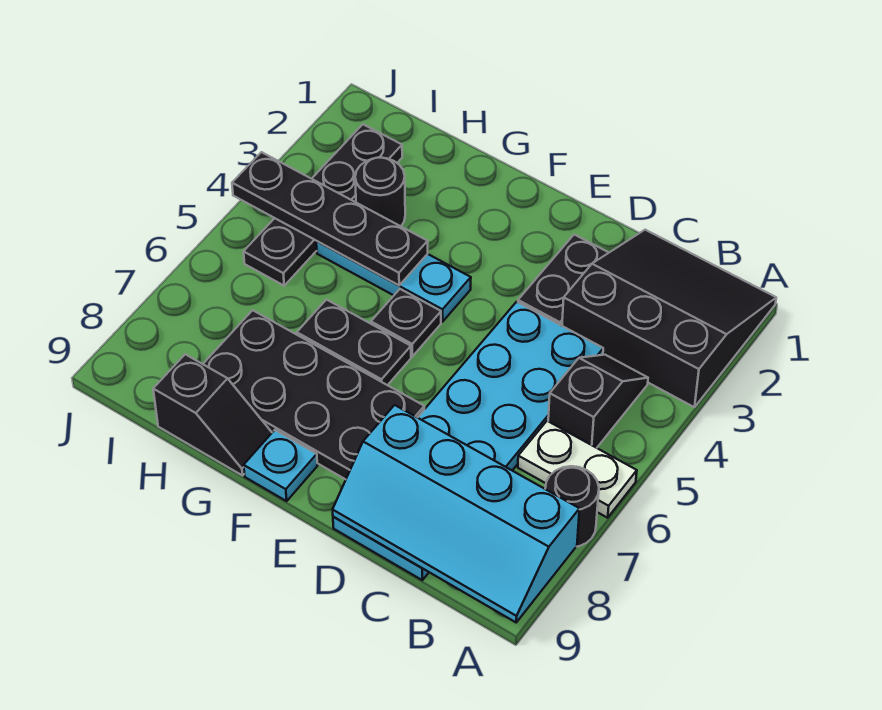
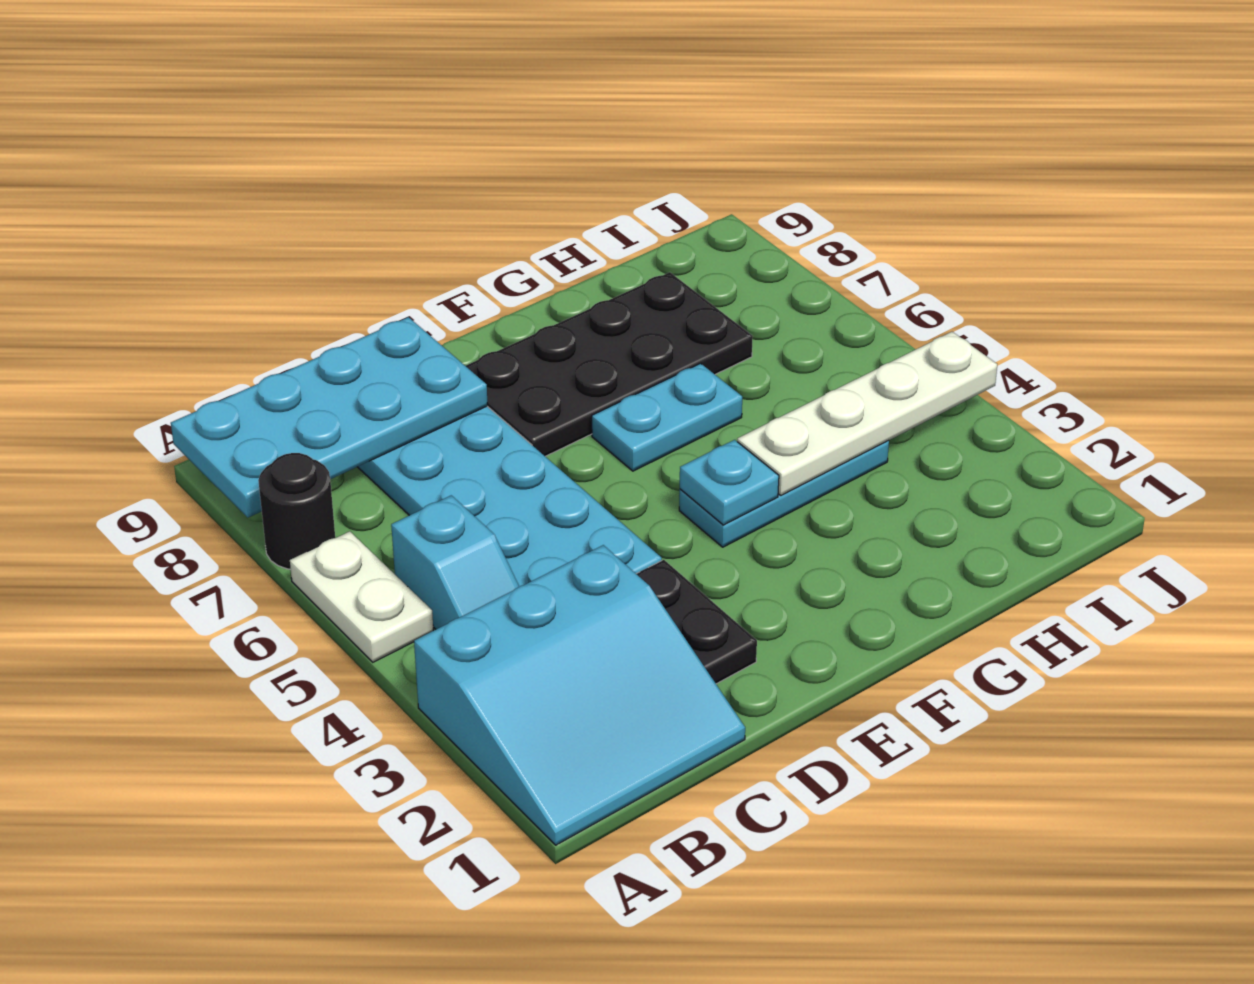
black 3x3 slope [562,230,776,407] -> cyan 3x3 slope [414,545,745,845]
white 1x2 plate [518,421,637,518] -> white 1x2 plate turned to [290,531,433,662]
cyan 2x4 slope [333,405,579,622] -> cyan 2x4 plate [171,317,488,518]
black 1x2 slope [548,355,648,448] -> cyan 1x2 slope [391,495,519,629]
black 1x1 plate [371,289,441,356] -> none
black 1x2 plate [297,300,411,385] -> cyan 1x2 plate [592,363,742,471]
cyan 1x1 plate [244,430,317,501] -> cyan 1x1 plate moved to [680,440,779,525]
black 1x4 plate [232,152,428,285] -> white 1x4 plate [737,332,997,495]
black 1x2 slope [153,354,272,475] -> none
black 1x1 round brick [355,158,405,226] -> none
black 1x4 plate [244,124,402,286] -> none

